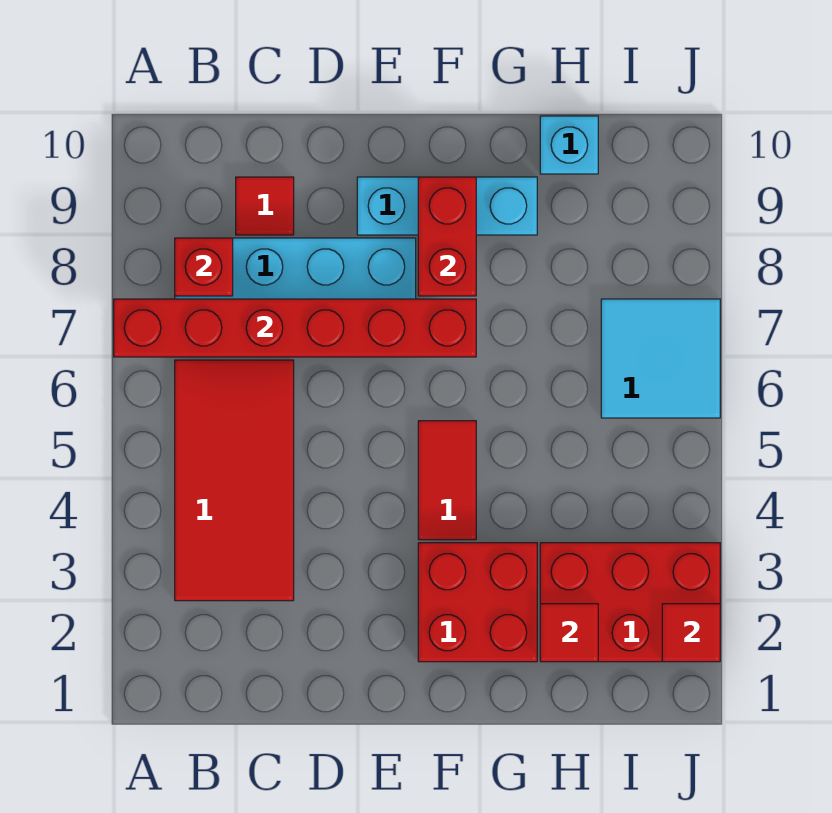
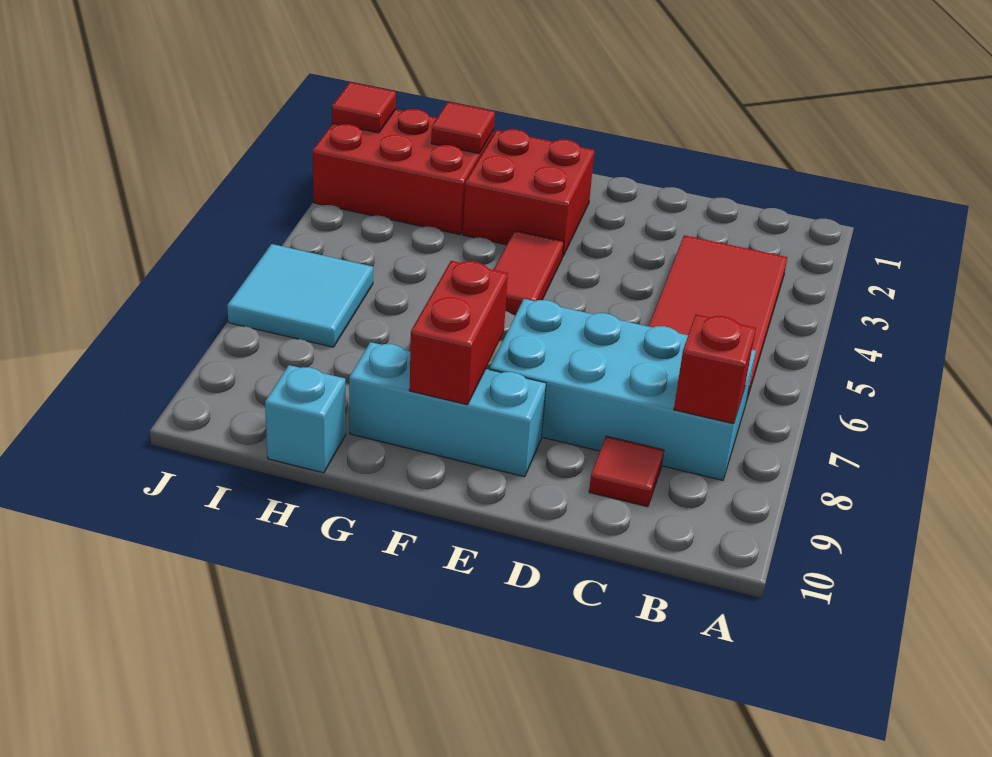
red 1x6 brick [114,299,476,357] -> none

